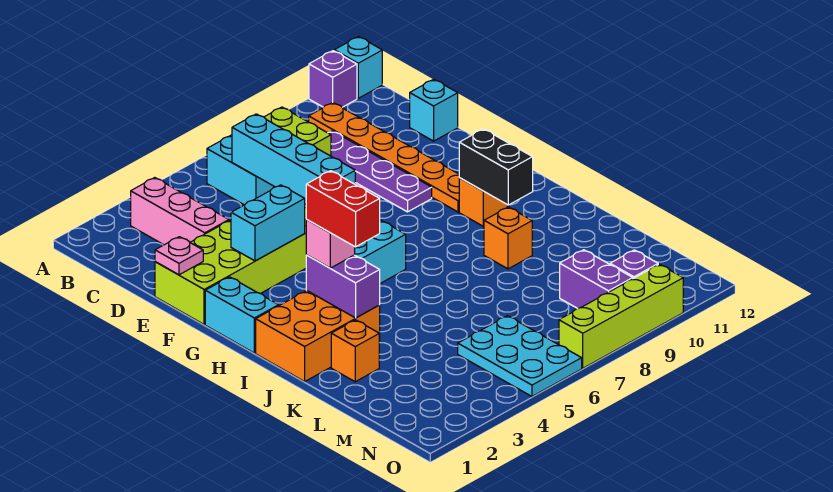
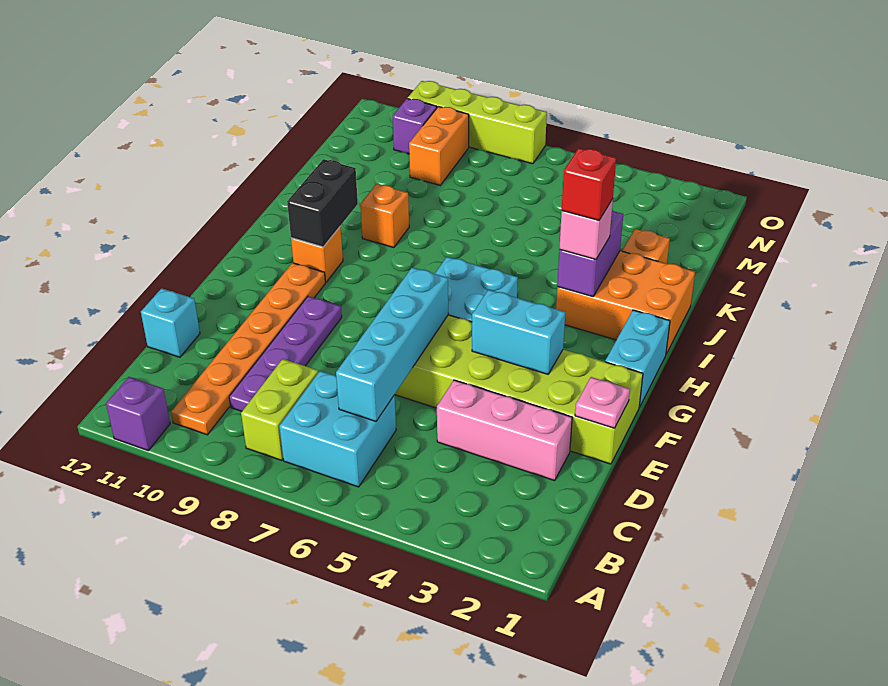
cyan 1x1 brick [334,37,382,98] -> none
pink 1x3 brick [131,178,229,245] -> pink 1x3 brick turned to [437,380,572,481]
red 1x2 brick [306,171,380,247] -> red 1x1 brick [562,148,616,220]
cyan 2x3 plate [458,316,582,396] -> none
purple 1x2 brick [560,250,633,309] -> orange 1x2 brick [409,107,469,185]

